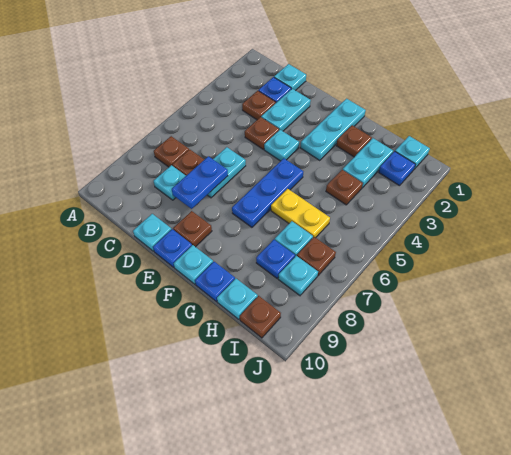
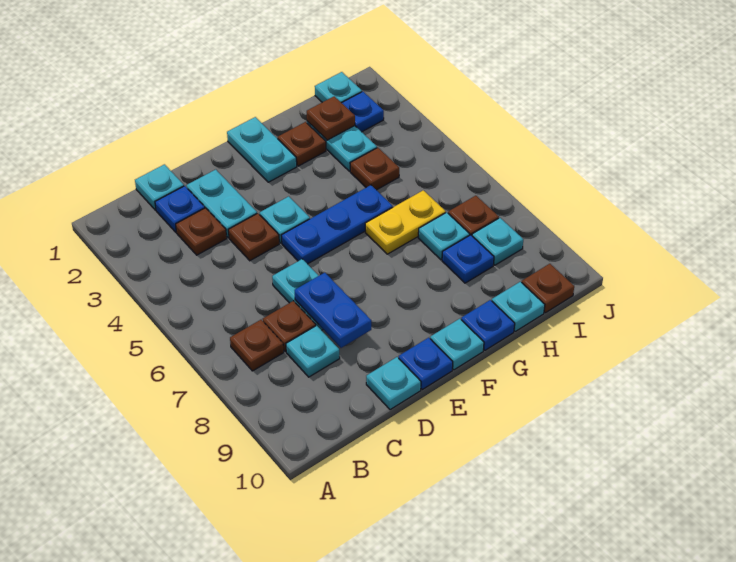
brown 1x1 plate [173,211,212,247] -> brown 1x1 plate moved to [307,96,355,140]
cyan 1x3 plate [300,99,366,161] -> cyan 1x2 plate [227,117,297,182]
blue 1x3 plate [232,158,303,227] -> blue 1x3 plate turned to [281,185,393,264]

